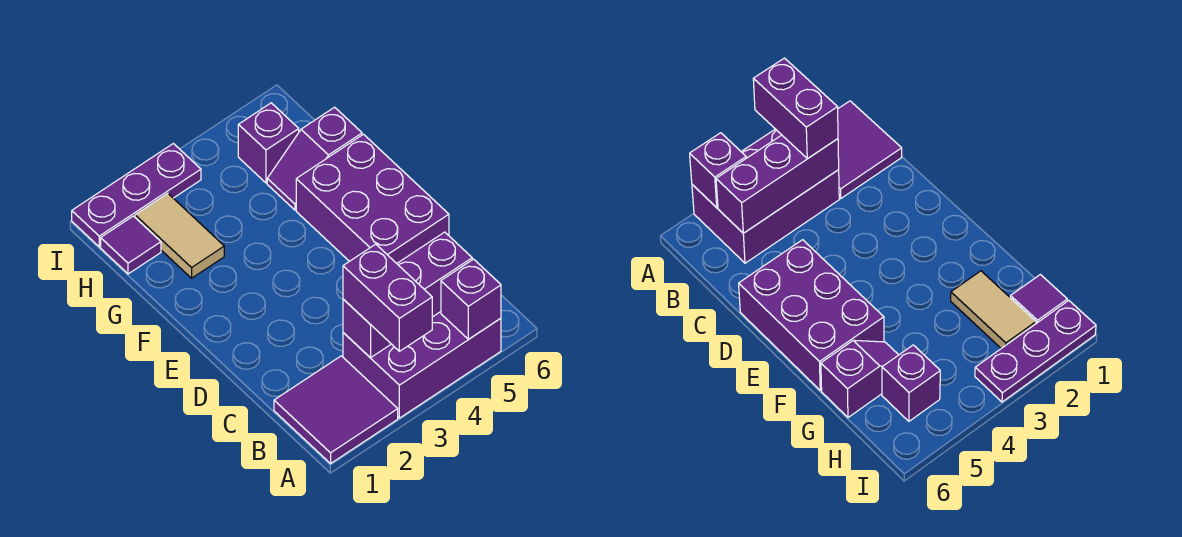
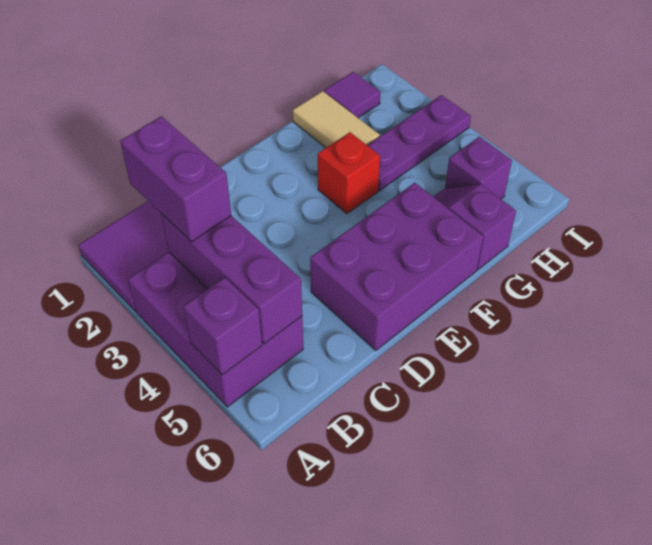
purple 1x2 brick [343,244,432,351] -> purple 1x2 brick turned to [120,116,231,242]
none -> red 1x1 brick [318,132,380,214]
tan 1x2 tile [135,193,224,278] -> tan 1x2 tile turned to [293,91,380,148]
purple 1x3 plate [72,144,201,247] -> purple 1x3 plate turned to [367,95,471,191]

